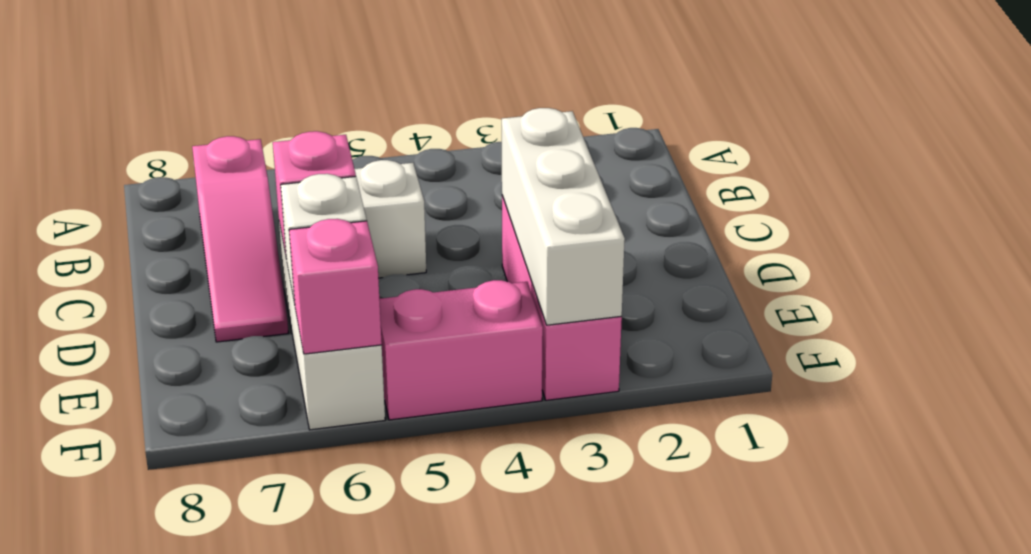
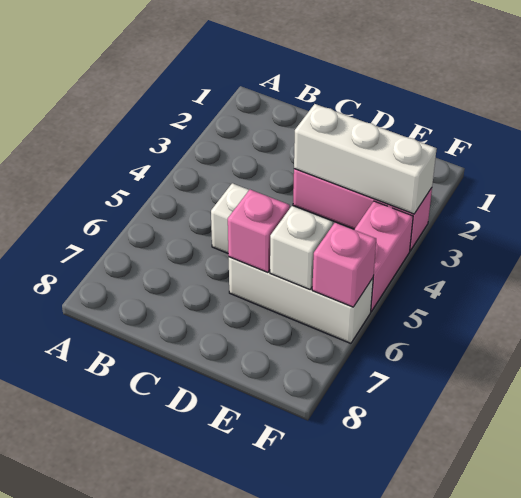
pink 1x3 slope [192,136,288,342] -> none

